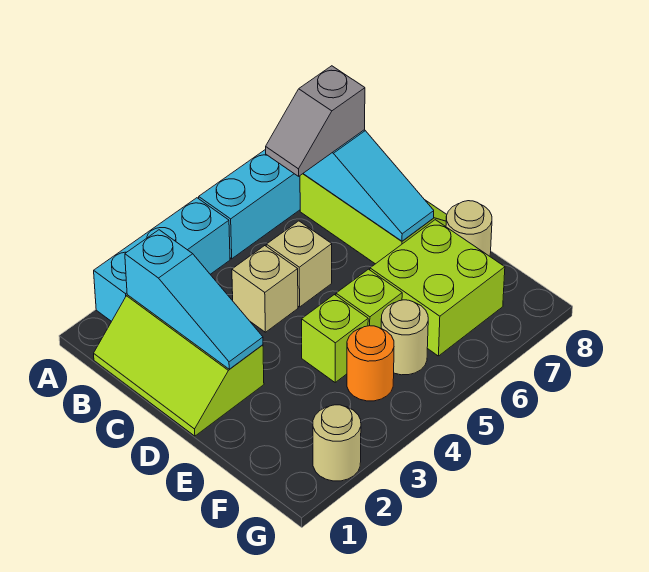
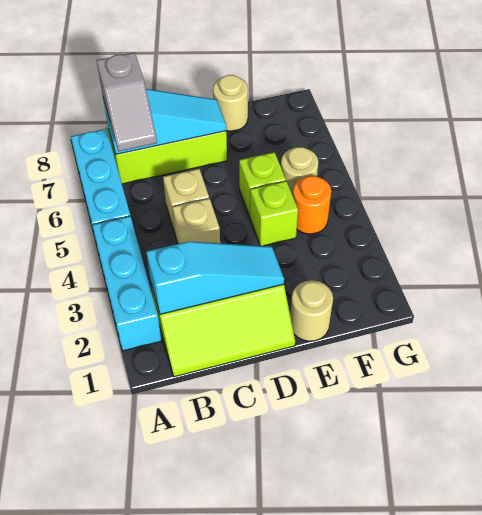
lime 2x2 brick [370,220,505,356] -> none
tan 1x1 round brick [313,405,361,481] -> tan 1x1 round brick moved to [290,280,333,341]

